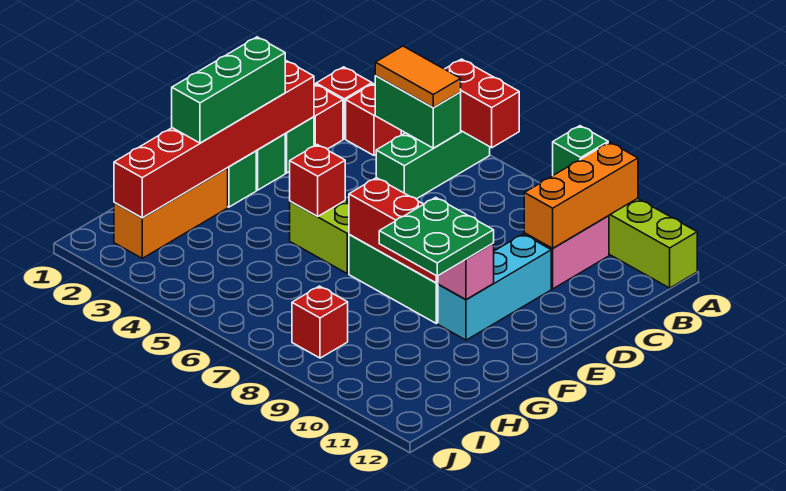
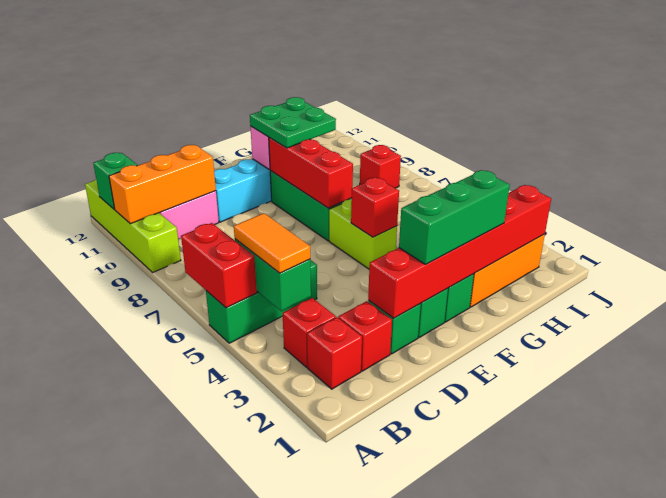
green 1x1 brick [553,126,608,175] -> green 1x1 brick moved to [93,153,137,209]

